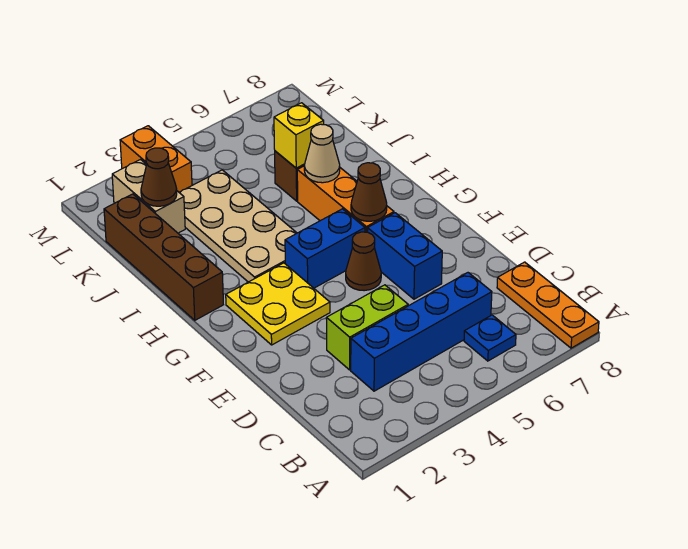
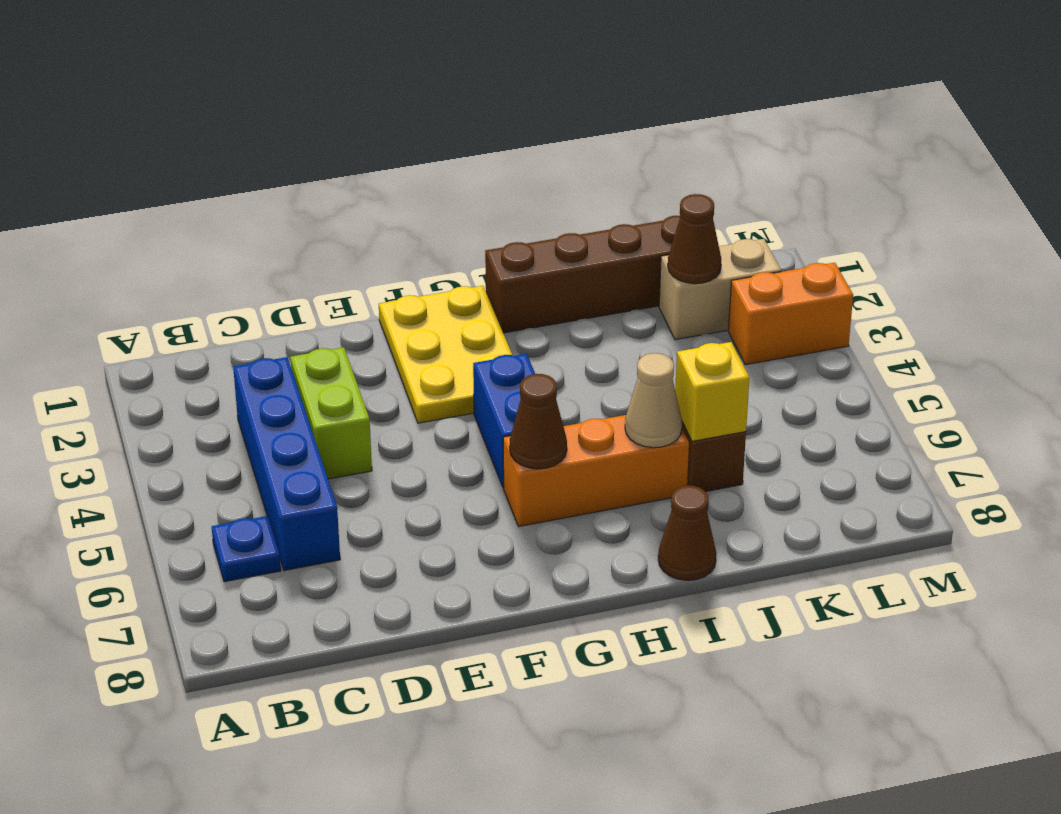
orange 1x3 plate [497,262,599,348] -> none
blue 1x2 brick [368,213,442,299] -> none
yellow 2x2 plate [226,263,330,345] -> yellow 2x3 plate [379,286,512,423]
brown 1x1 cone [346,232,381,291] -> brown 1x1 cone moved to [658,486,716,580]
tan 2x4 plate [179,170,297,282] -> none

